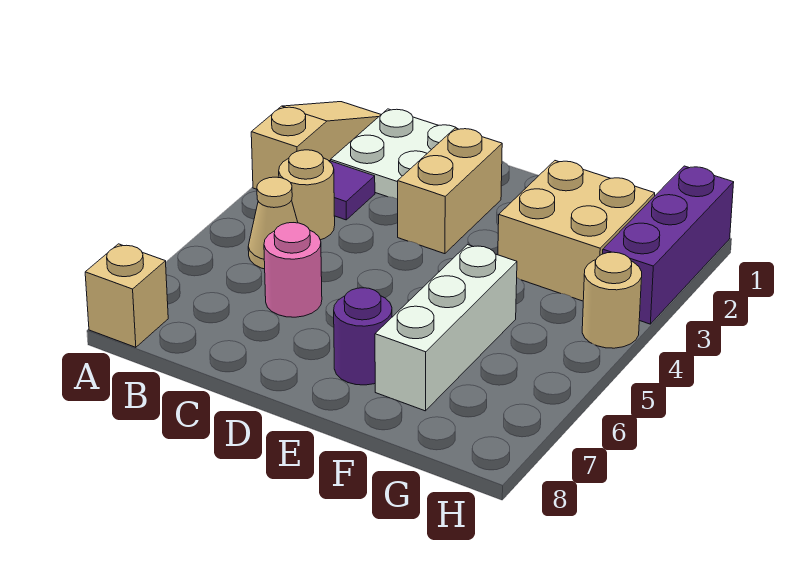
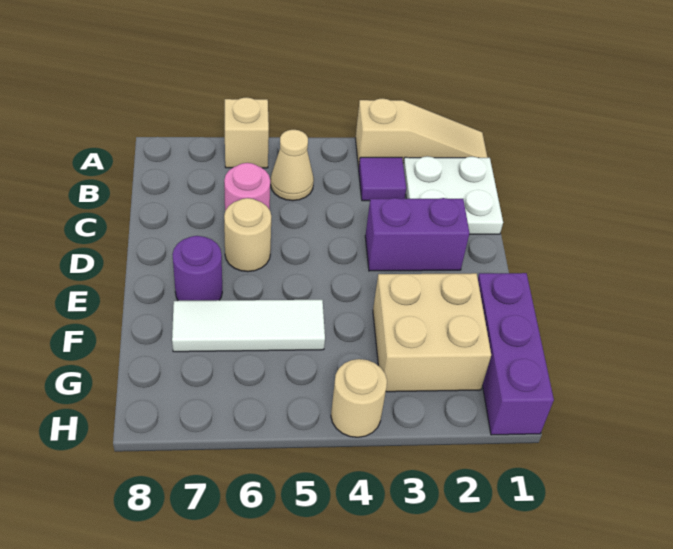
tan 1x1 brick [85,244,168,347] -> tan 1x1 brick moved to [225,97,269,168]
tan 1x1 round brick [279,150,335,240] -> tan 1x1 round brick moved to [224,198,271,272]
tan 1x2 brick [398,128,502,254] -> purple 1x2 brick [365,198,469,271]
white 1x3 brick [375,245,517,411] -> white 1x3 tile [172,300,325,352]
purple 1x3 brick [603,166,734,324] -> purple 1x3 brick turned to [478,273,554,435]

